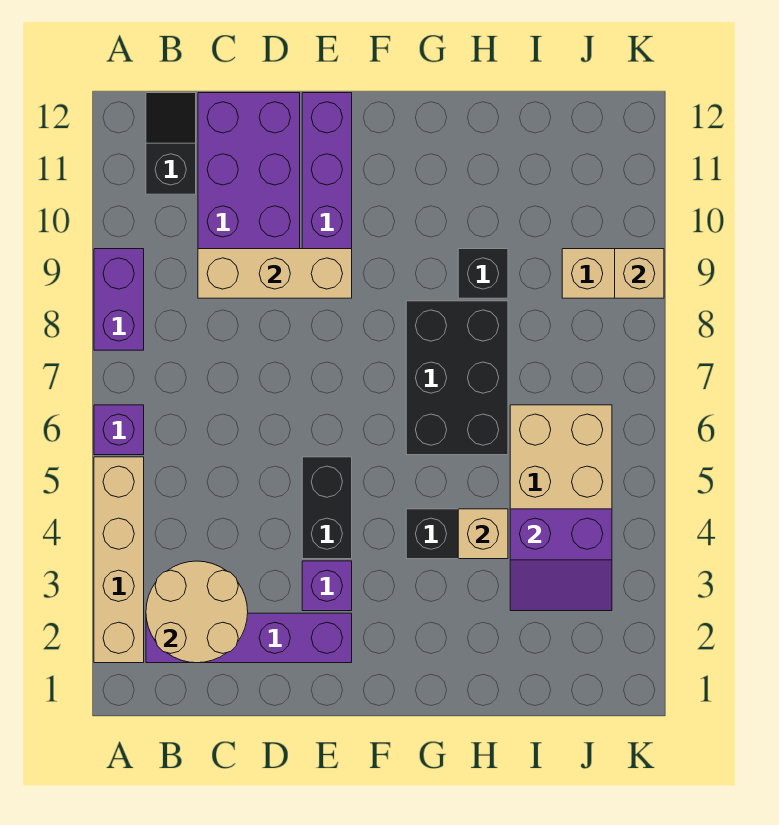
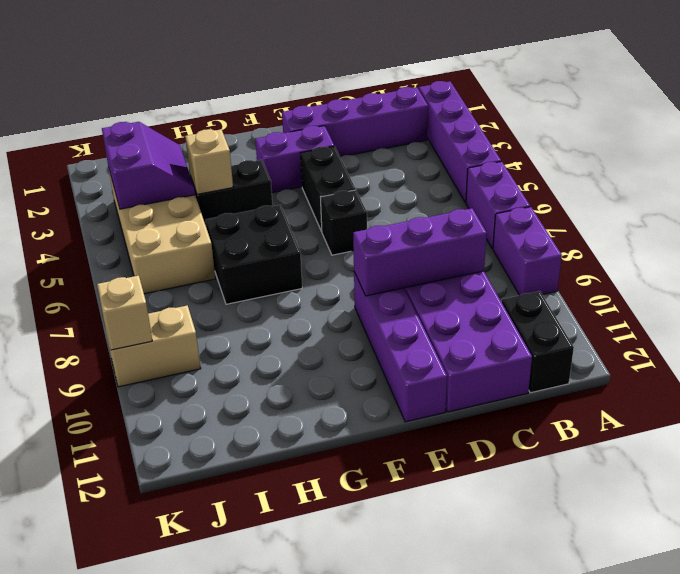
tan 1x4 brick [94,457,144,663] -> purple 1x4 brick [419,81,501,203]
purple 1x1 brick [94,405,144,455] -> purple 1x2 brick [466,161,530,249]
tan 2x2 round brick [146,561,248,663] -> none
black 1x2 slope [146,93,196,194] -> black 1x2 brick [502,291,574,393]
tan 1x3 brick [198,249,352,298] -> purple 1x3 brick [353,208,487,296]
purple 1x1 brick [302,561,352,611] -> purple 1x2 brick [255,126,334,193]
black 2x3 brick [406,301,508,455] -> black 2x2 brick [206,205,302,304]
black 1x1 brick [458,249,508,298] -> black 1x1 brick moved to [321,190,367,255]
purple 2x2 slope [510,509,612,611] -> purple 2x2 slope turned to [102,122,195,209]

